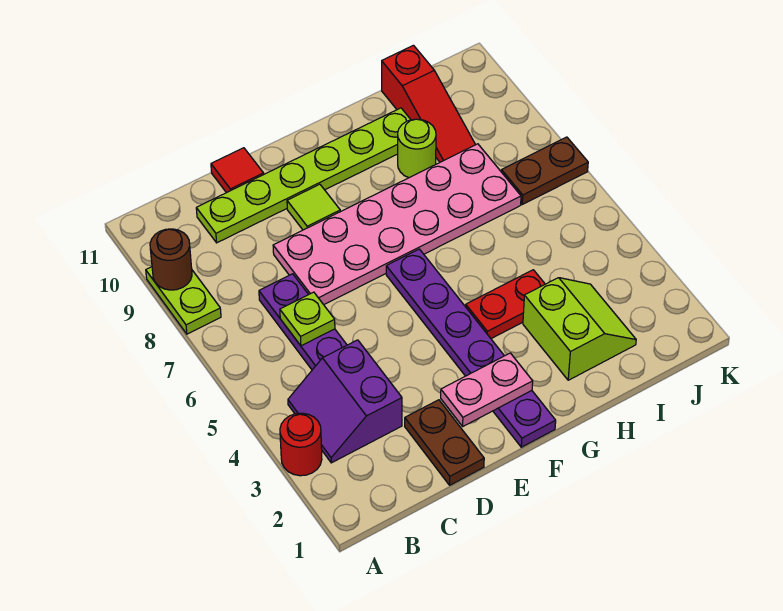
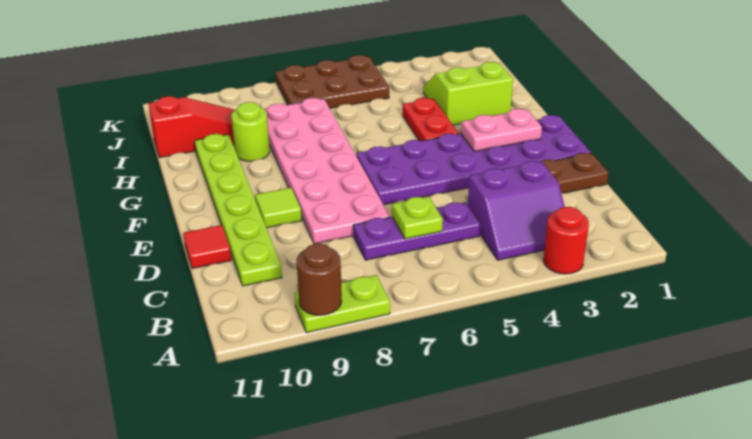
pink 1x2 plate [441,353,533,426] -> pink 1x2 plate turned to [461,109,542,151]
purple 1x6 plate [386,249,556,447] -> purple 2x6 plate [356,115,591,205]
brown 1x2 plate [501,137,588,204] -> brown 2x3 plate [276,55,389,108]

